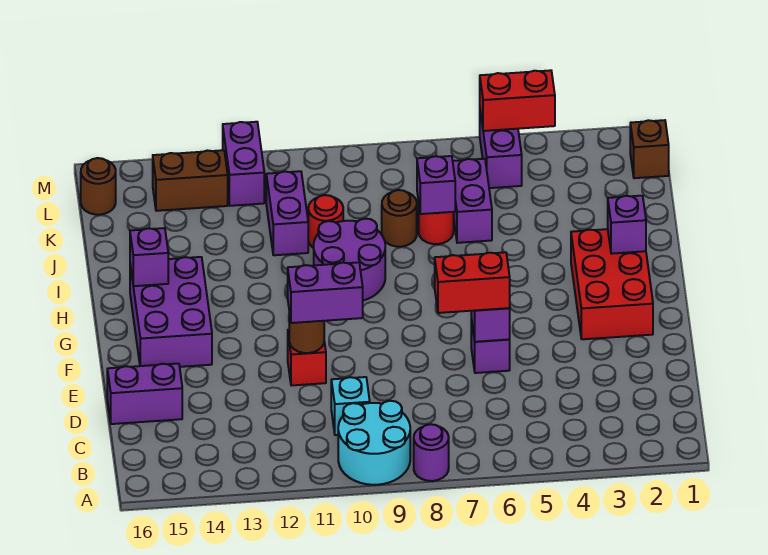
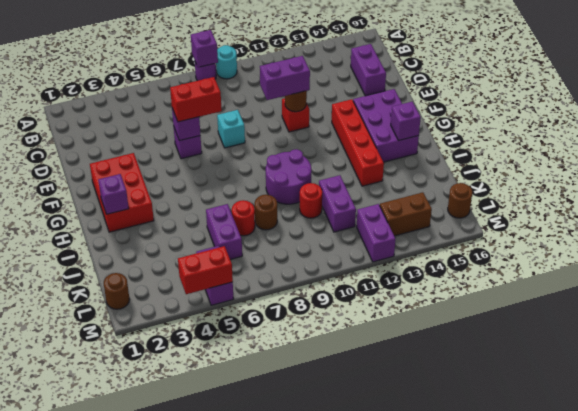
cyan 2x2 round brick [338,401,410,485] -> cyan 1x1 round brick [216,45,237,79]
cyan 1x1 brick [331,377,370,435] -> cyan 1x1 brick moved to [217,110,245,148]
purple 1x2 brick [107,364,182,424] -> purple 1x2 brick turned to [351,44,386,96]
none -> red 1x4 brick [332,99,384,186]
purple 1x1 brick [417,156,455,214] -> purple 1x1 brick moved to [191,30,218,67]
brown 1x1 brick [630,120,669,178] -> brown 1x1 round brick [104,273,130,309]

